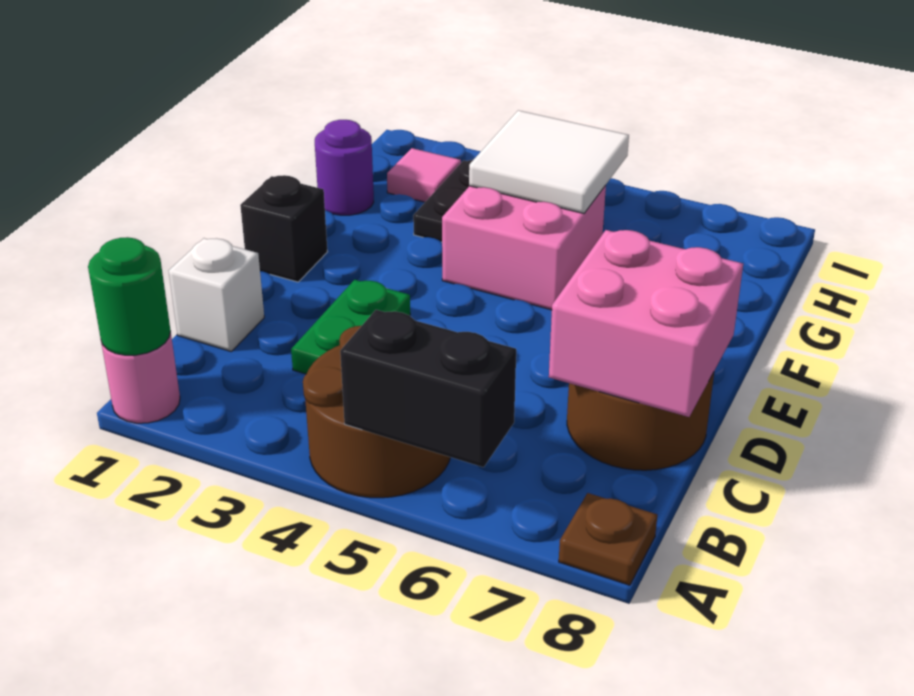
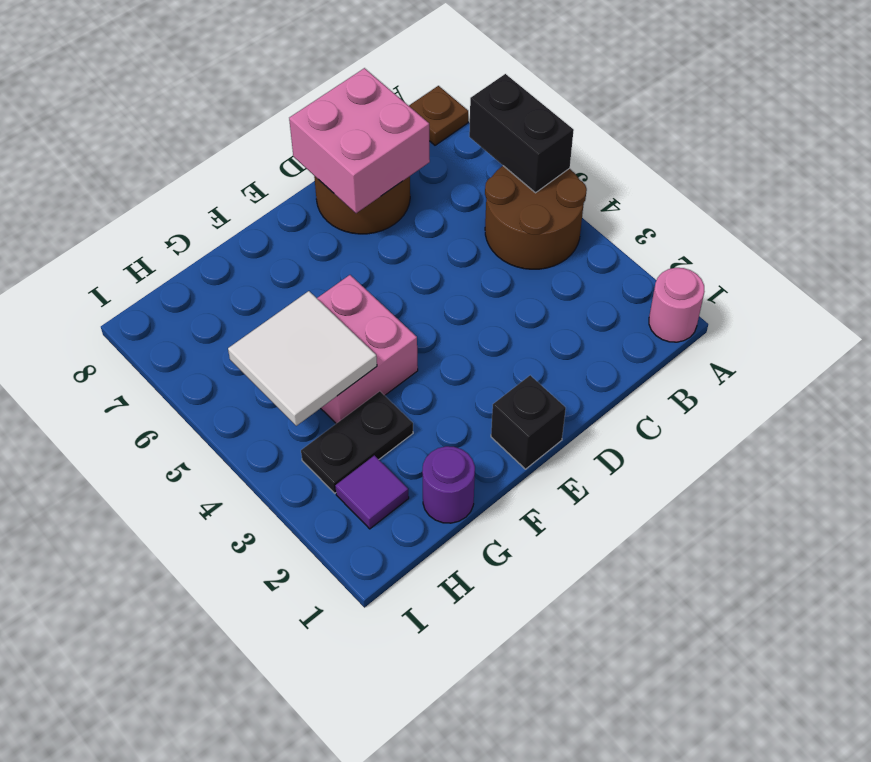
green 1x1 round brick [88,237,171,355] -> none
white 1x1 brick [169,238,264,351] -> none
green 1x2 plate [291,280,410,374] -> none
pink 1x1 tile [387,148,461,202] -> purple 1x1 tile [335,455,409,529]

